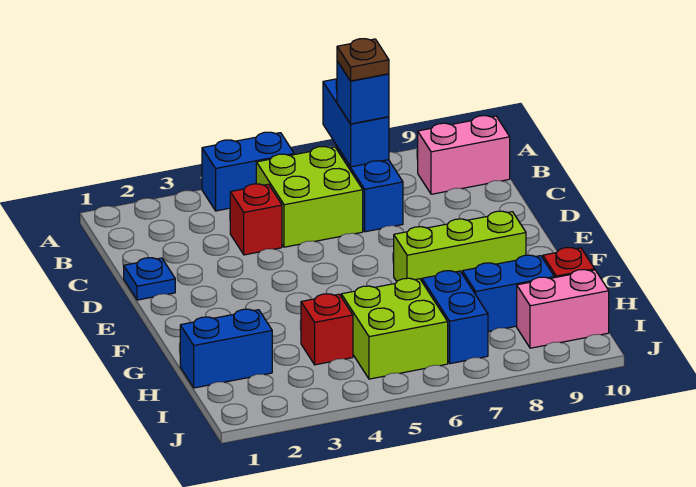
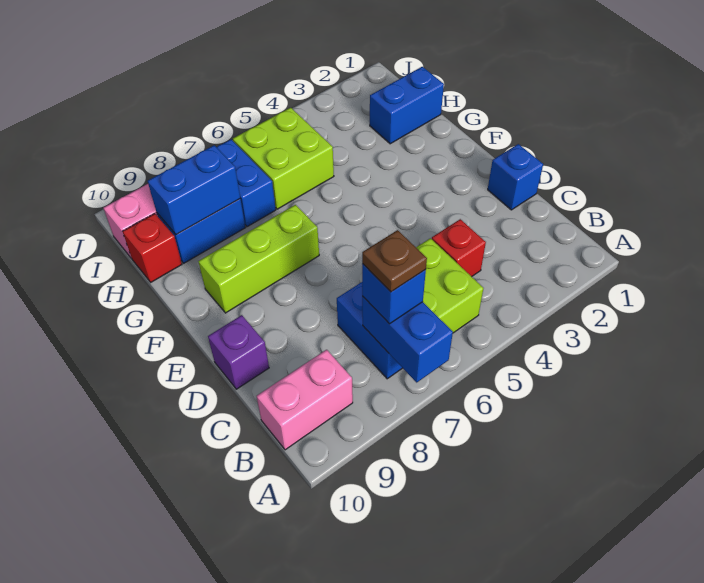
blue 1x2 brick [202,132,294,211] -> blue 1x2 brick moved to [148,145,240,235]
blue 1x1 plate [124,258,175,300] -> blue 1x1 brick [488,144,543,210]
none -> purple 1x1 brick [208,315,269,389]
red 1x1 brick [301,294,353,365] -> none

